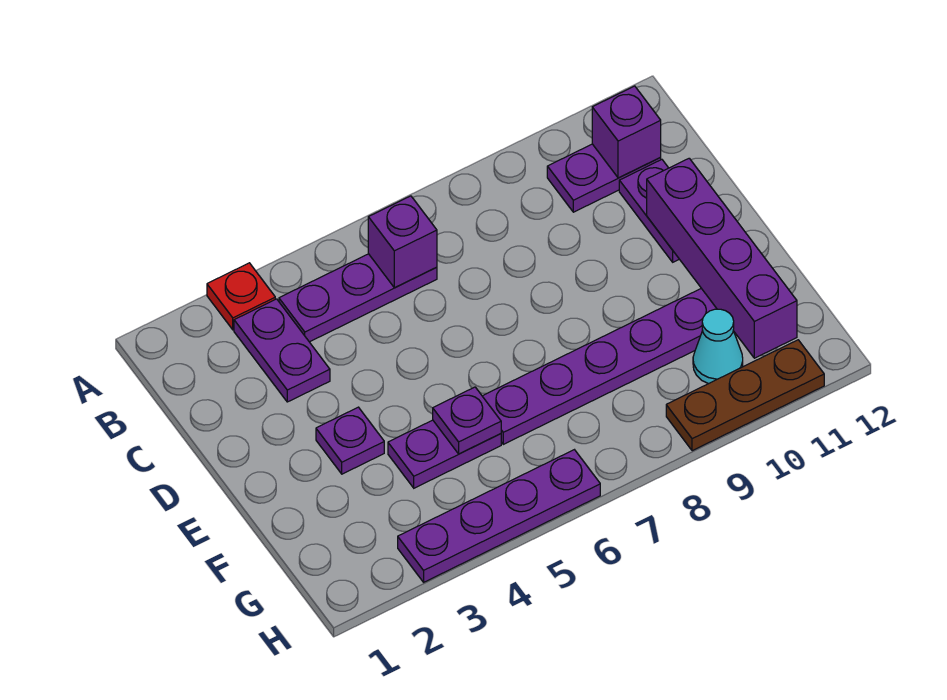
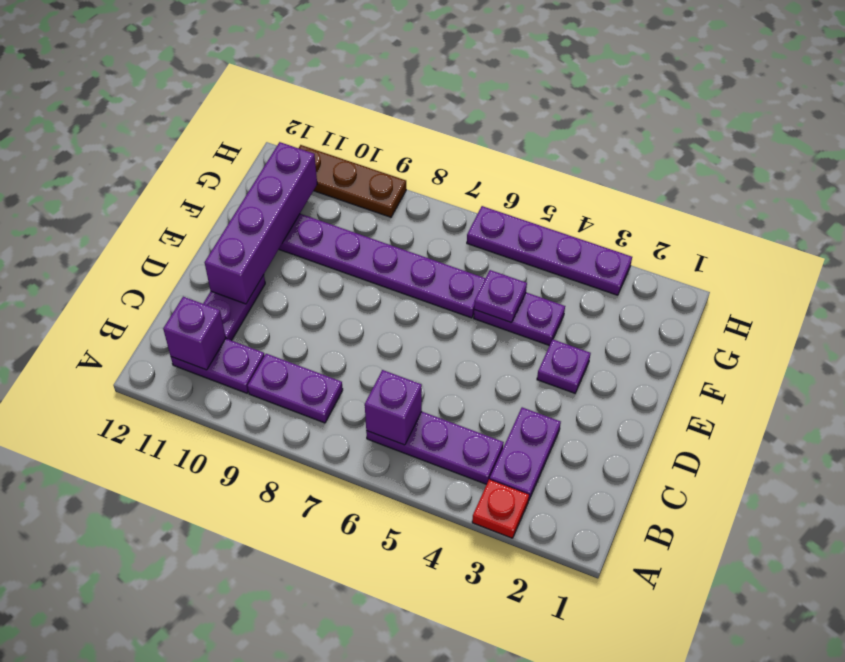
none -> purple 1x2 plate [248,354,343,423]
cyan 1x1 cone [693,309,743,384] -> none

